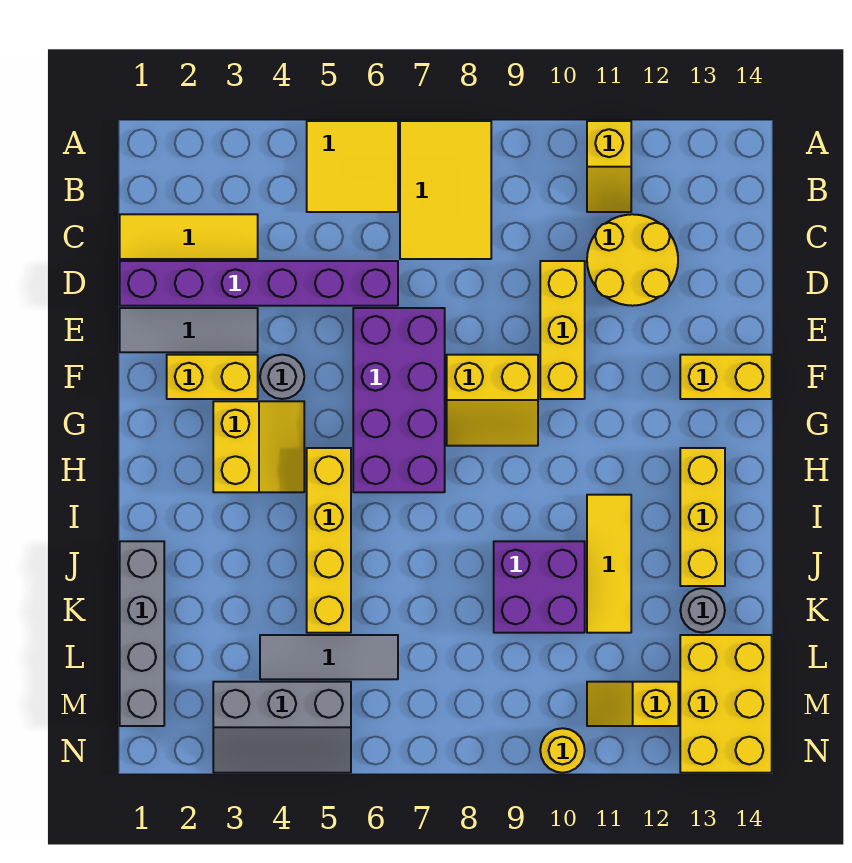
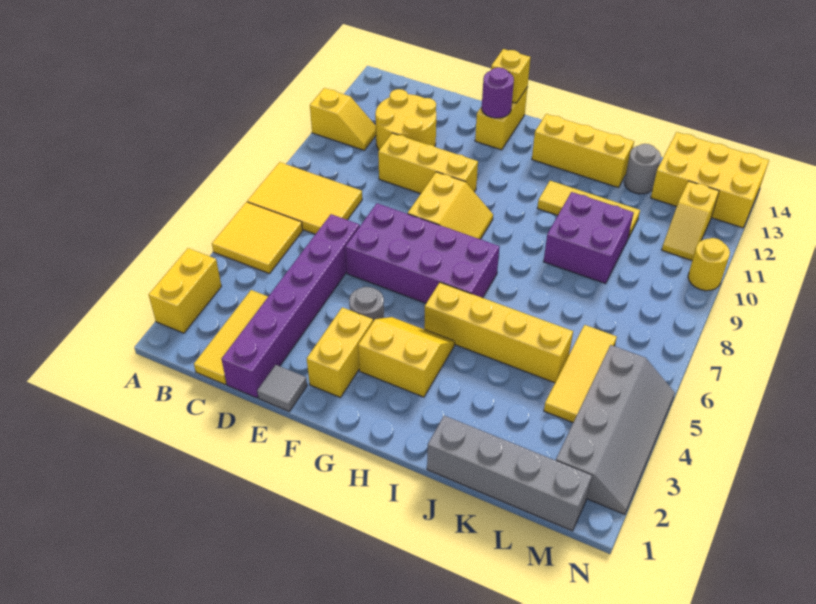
none -> yellow 1x2 brick [149,248,222,333]
grey 1x3 tile [120,308,258,352] -> grey 1x1 tile [257,365,307,411]
none -> purple 1x1 round brick [482,67,514,118]
none -> yellow 1x1 brick [491,49,531,103]
grey 1x3 tile [260,635,398,679] -> yellow 1x3 tile [544,325,617,422]
grey 2x3 slope [213,682,351,773] -> grey 2x4 slope [556,345,675,514]

